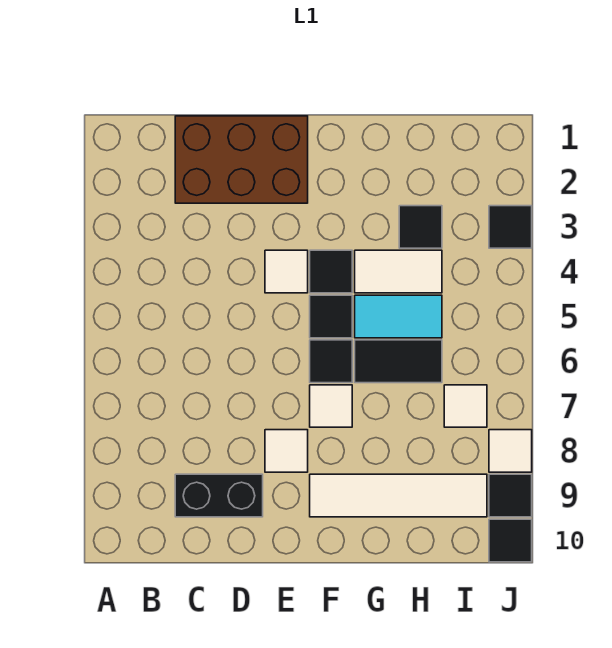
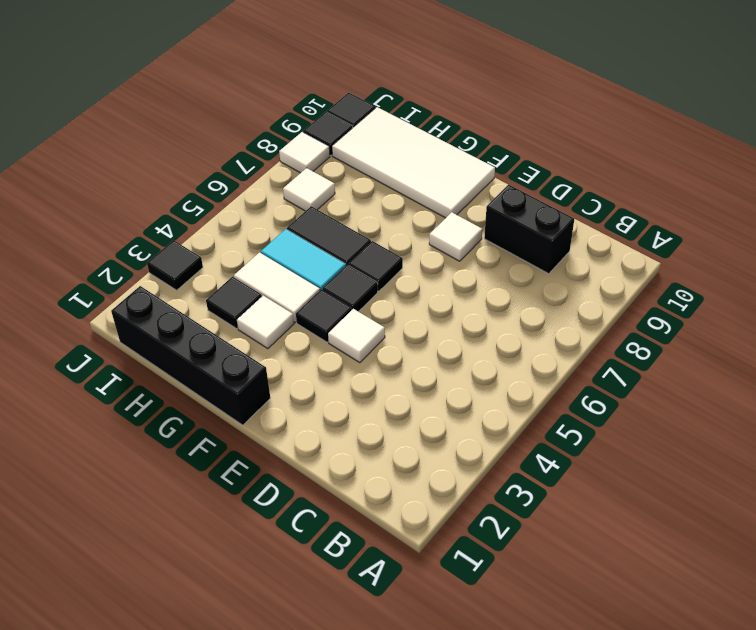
brown 2x3 brick [175,116,308,203] -> none
none -> black 1x4 brick [111,286,270,425]
white 1x1 tile [310,385,352,427] -> white 1x1 tile moved to [237,296,294,349]
white 1x4 tile [310,474,487,517] -> white 2x4 tile [332,107,495,218]

